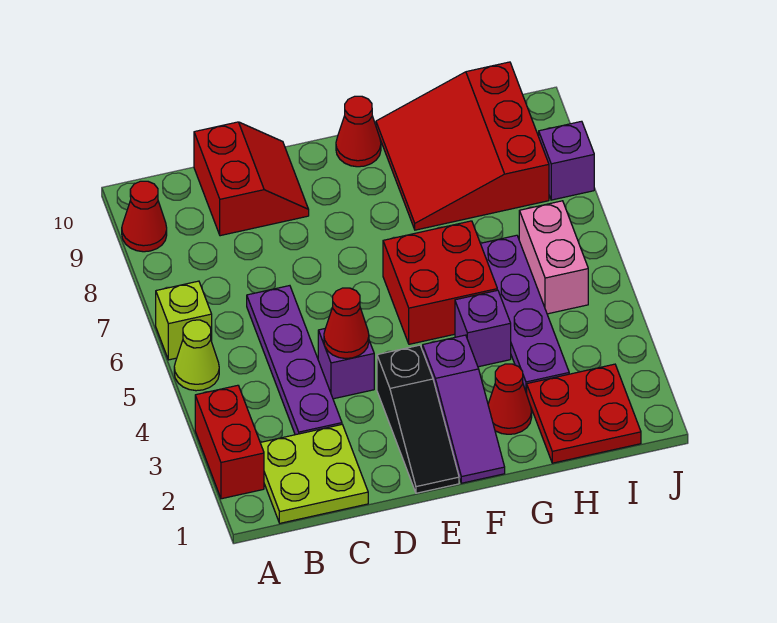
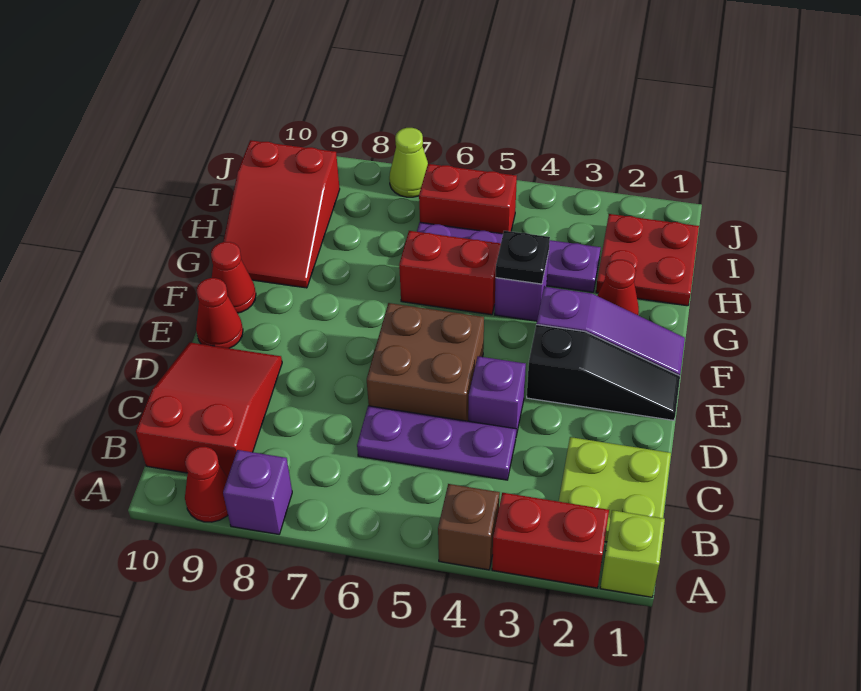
none -> brown 1x1 brick [438,484,500,570]
lime 1x1 cone [174,320,219,391] -> lime 1x1 cone moved to [389,128,428,197]
lime 1x1 brick [156,281,212,360] -> lime 1x1 brick moved to [600,510,665,597]
purple 1x4 plate [247,286,342,435] -> purple 1x3 plate [357,406,516,480]
red 2x2 slope [194,122,309,236] -> red 2x3 slope [136,342,282,477]
red 1x1 cone [324,288,369,359] -> red 1x1 cone moved to [196,278,243,348]
none -> brown 2x2 brick [367,303,484,421]
red 2x2 brick [383,221,497,344] -> red 1x2 brick [399,231,501,315]
none -> black 1x1 plate [496,231,550,284]
red 3x3 slope [376,62,549,230] -> red 2x3 slope [223,140,340,288]
pink 1x2 brick [519,201,588,314] -> red 1x2 brick [419,164,517,234]
purple 1x1 brick [539,121,594,200] -> purple 1x1 brick moved to [223,450,292,534]

